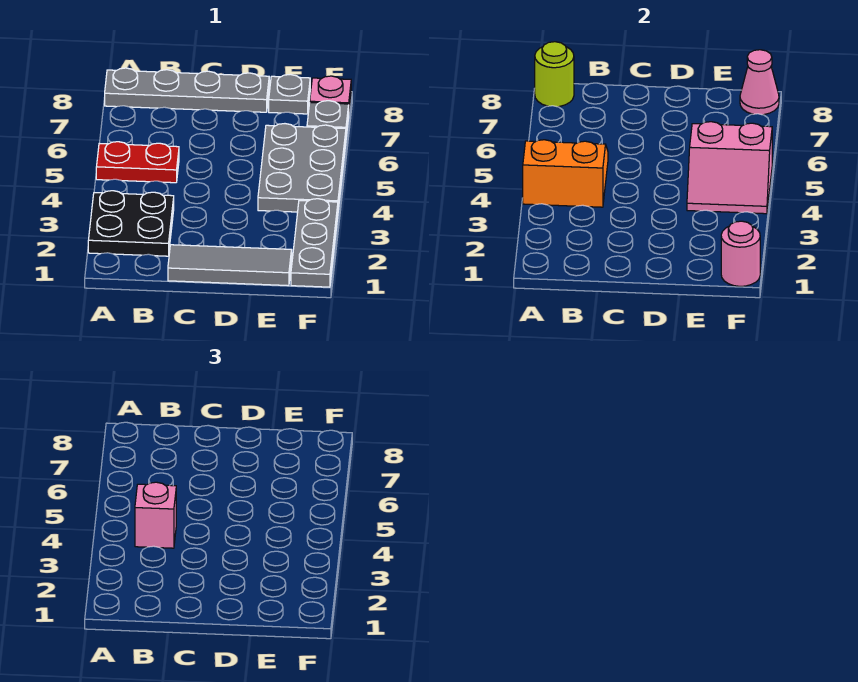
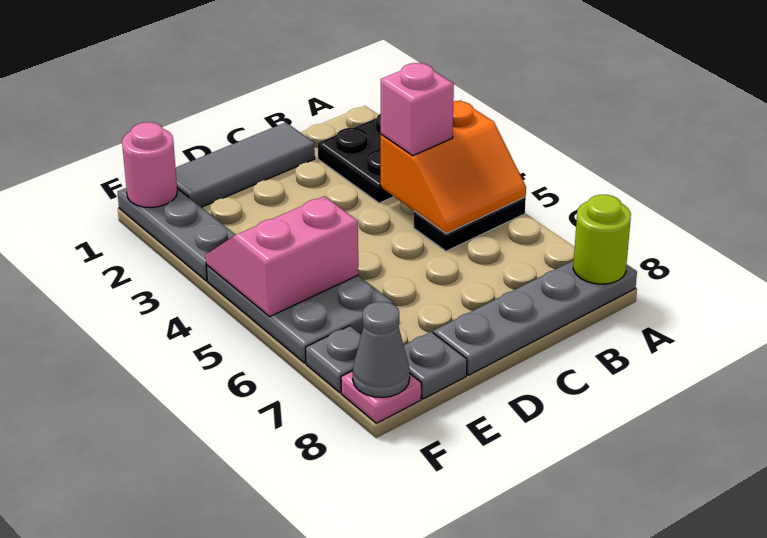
red 1x2 plate [96,142,179,183] -> black 1x2 plate [414,197,526,251]
pink 1x1 cone [740,50,779,115] -> grey 1x1 cone [352,302,410,397]

